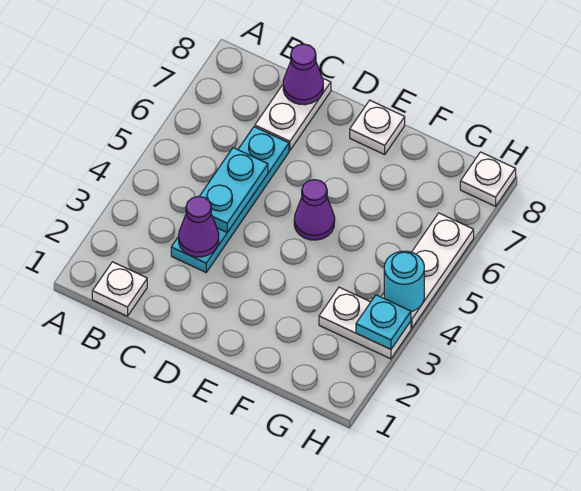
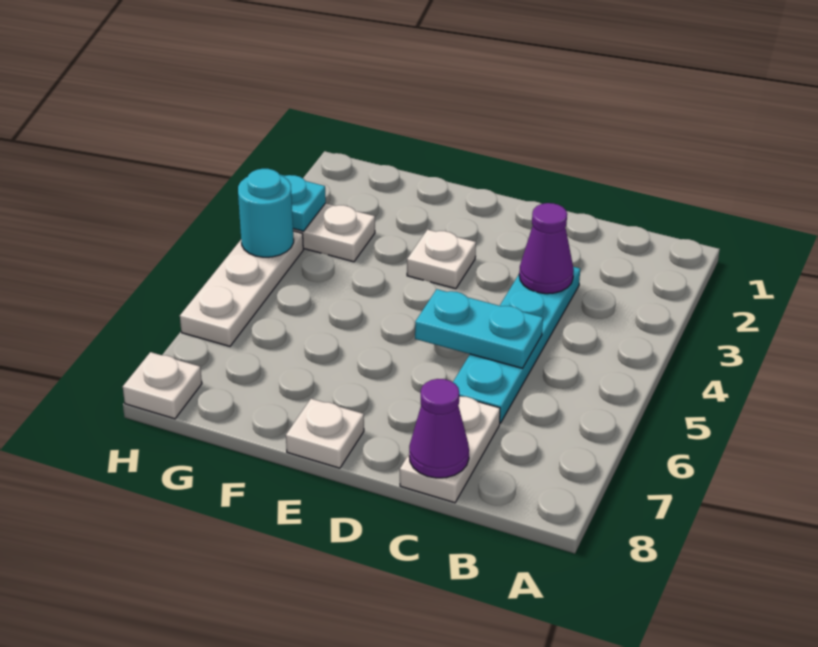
white 1x1 plate [92,262,147,316] -> white 1x1 plate moved to [407,230,476,289]
cyan 1x2 plate [199,148,268,232] -> cyan 1x2 plate turned to [415,289,543,368]
purple 1x1 cone [294,180,335,240] -> none

